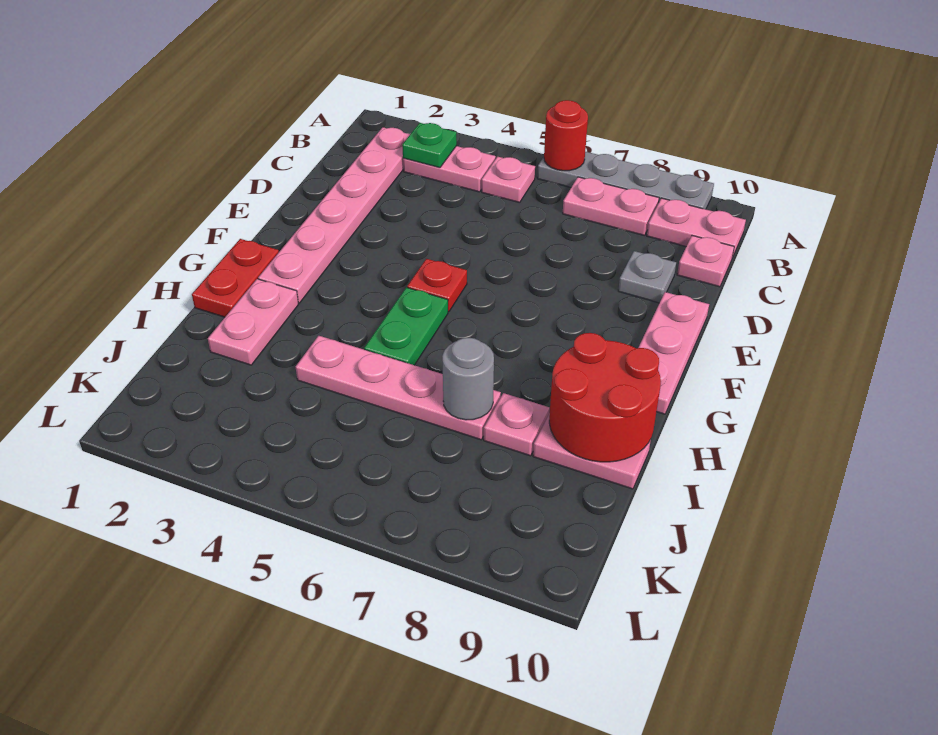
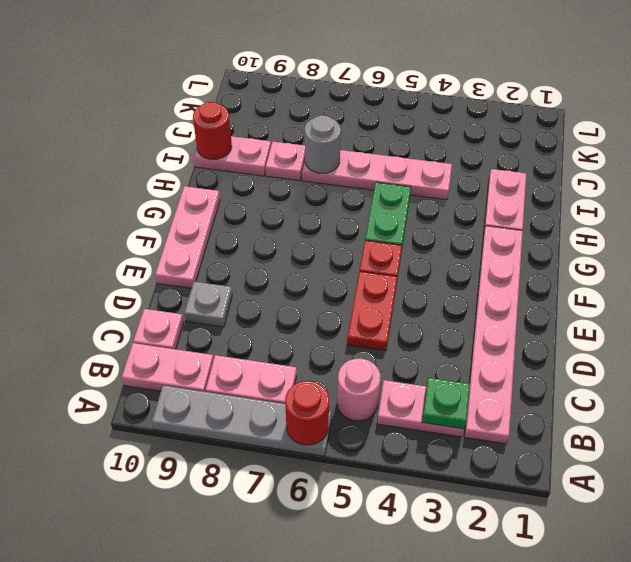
pink 1x1 plate [482,157,535,203] -> pink 1x1 round brick [337,359,380,421]
red 1x2 plate [192,239,279,317] -> red 1x2 plate moved to [347,271,397,351]
red 2x2 round brick [549,333,661,462] -> red 1x1 round brick [193,102,232,159]

